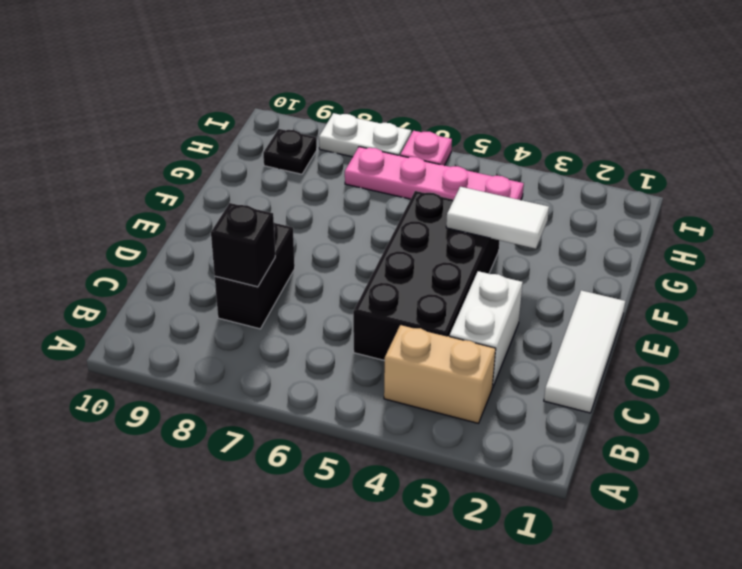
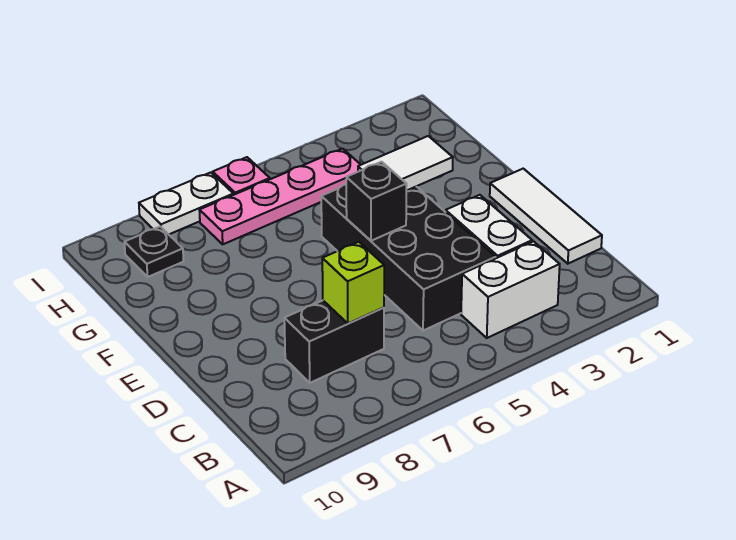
tan 1x2 brick [384,325,496,423] -> white 1x2 brick [461,241,560,338]
none -> lime 1x1 brick [322,242,384,324]
black 1x2 brick [215,223,295,329] -> black 1x2 brick turned to [284,301,384,383]
black 1x1 brick [211,203,275,287] -> black 1x1 brick moved to [346,162,407,241]

